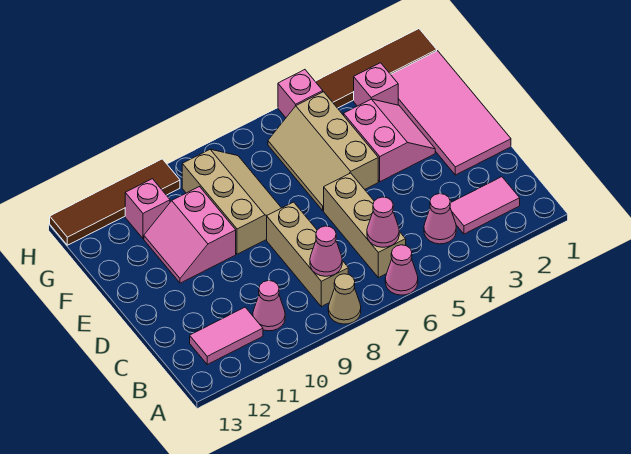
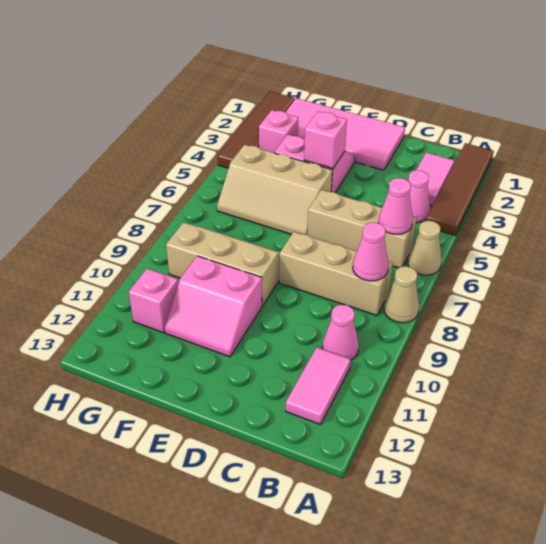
pink 1x1 cone [385,245,418,295] -> tan 1x1 cone [408,221,442,275]
pink 1x1 brick [278,70,323,117] -> pink 1x1 brick moved to [304,112,347,168]
brown 1x4 tile [50,159,180,245] -> brown 1x4 tile moved to [426,143,494,236]

